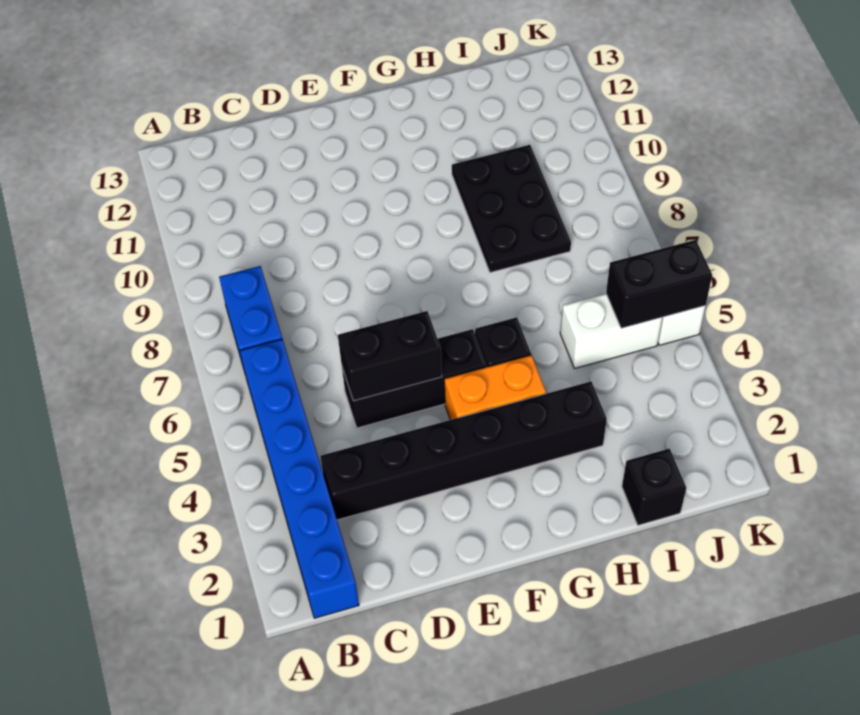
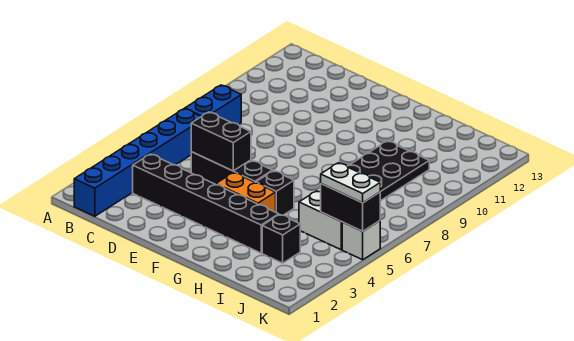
black 1x1 brick [622,449,686,525] -> black 1x1 brick moved to [262,215,300,263]
none -> white 1x2 plate [321,163,380,203]

